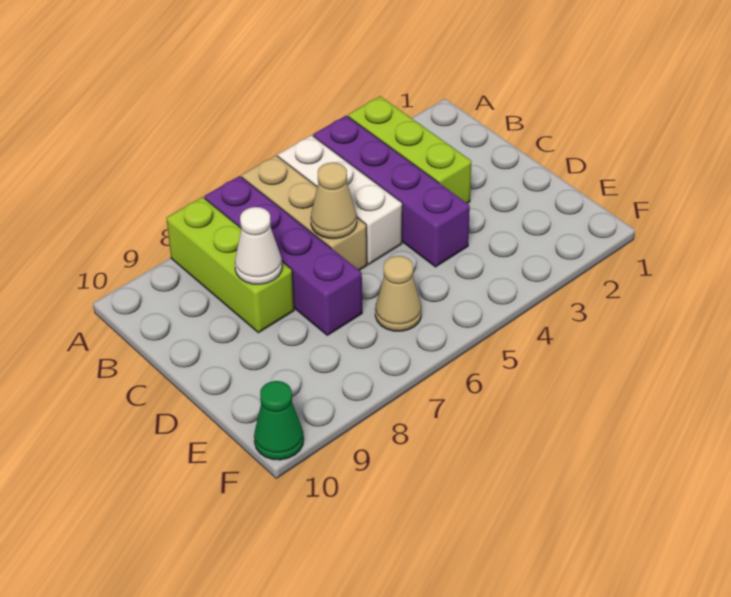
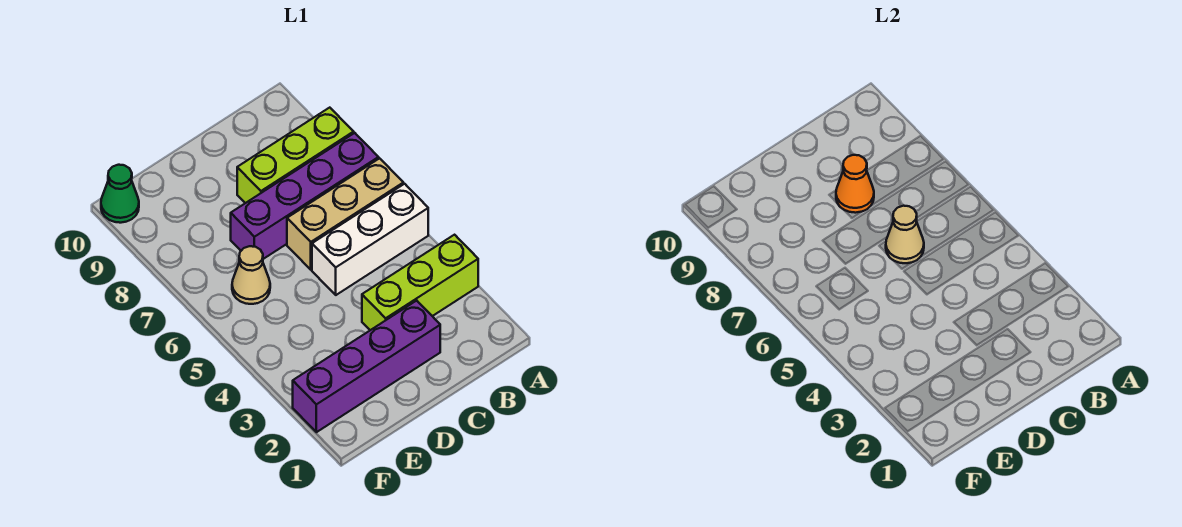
purple 1x4 brick [313,116,470,267] -> purple 1x4 brick moved to [293,301,440,432]
white 1x1 cone [235,207,282,284] -> orange 1x1 cone [836,155,874,213]

